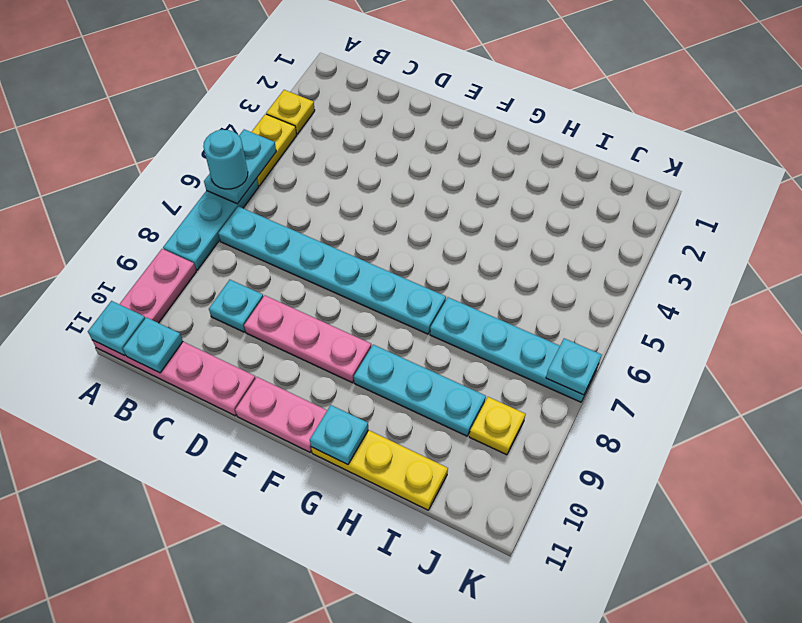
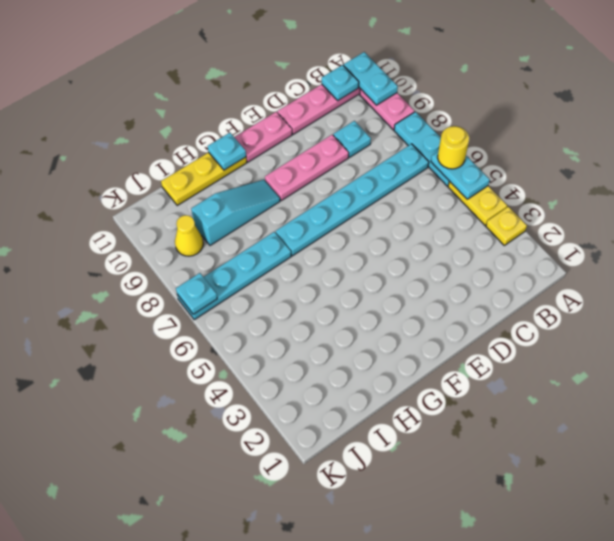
cyan 1x1 round brick [203,130,248,189] -> yellow 1x1 round brick [438,126,469,169]
cyan 1x1 plate [88,301,145,356] -> cyan 1x2 plate [344,52,398,105]
cyan 1x3 plate [354,345,486,436] -> cyan 1x3 slope [191,180,280,245]
yellow 1x1 plate [469,397,525,455] -> yellow 1x1 cone [175,215,203,256]

